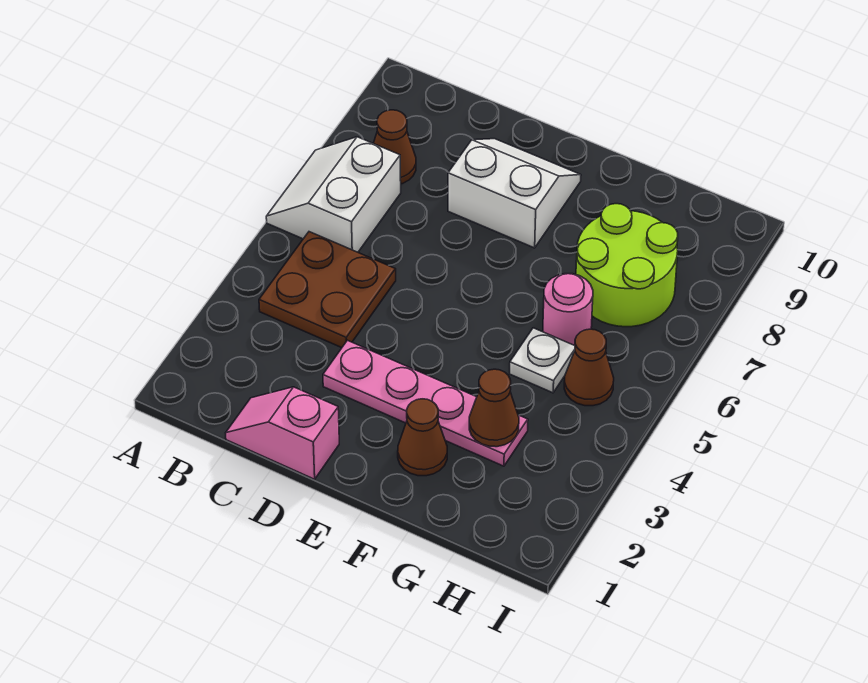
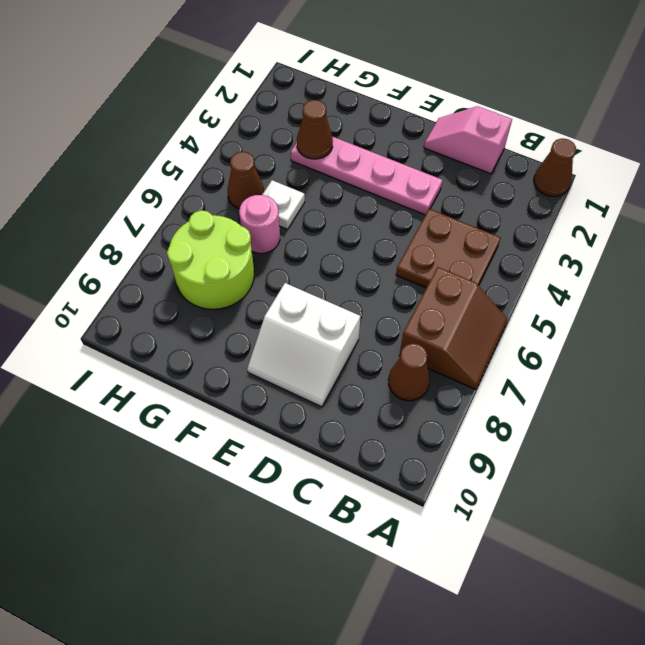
white 2x2 slope [266,137,401,252] -> brown 2x2 slope [399,267,508,390]
pink 1x2 slope [226,387,339,479] -> pink 1x2 slope turned to [424,106,512,174]
brown 1x1 cone [398,399,447,476] -> brown 1x1 cone moved to [534,138,576,196]

